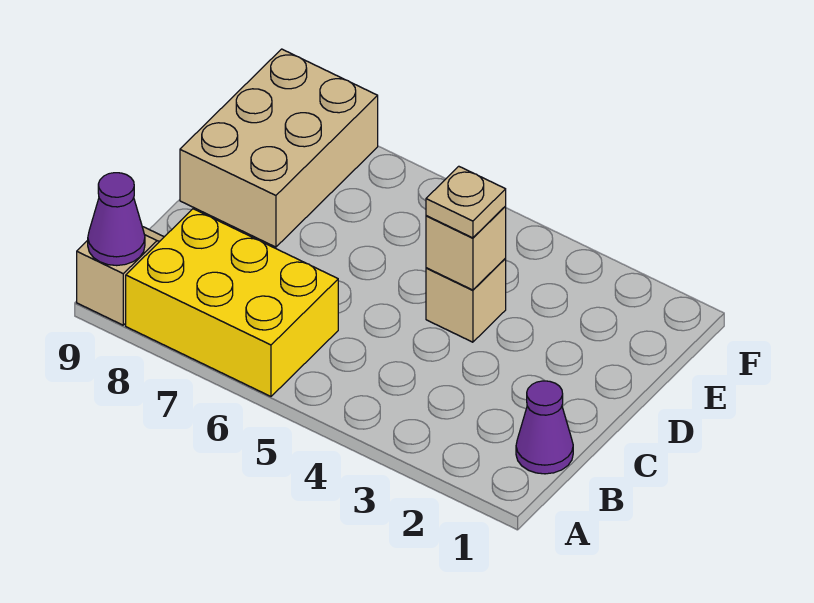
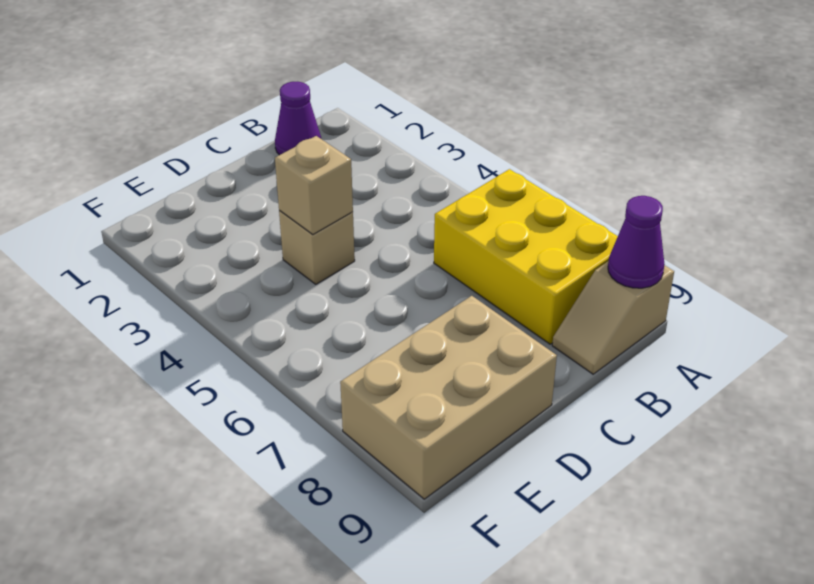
tan 1x1 plate [426,166,506,238] -> none

